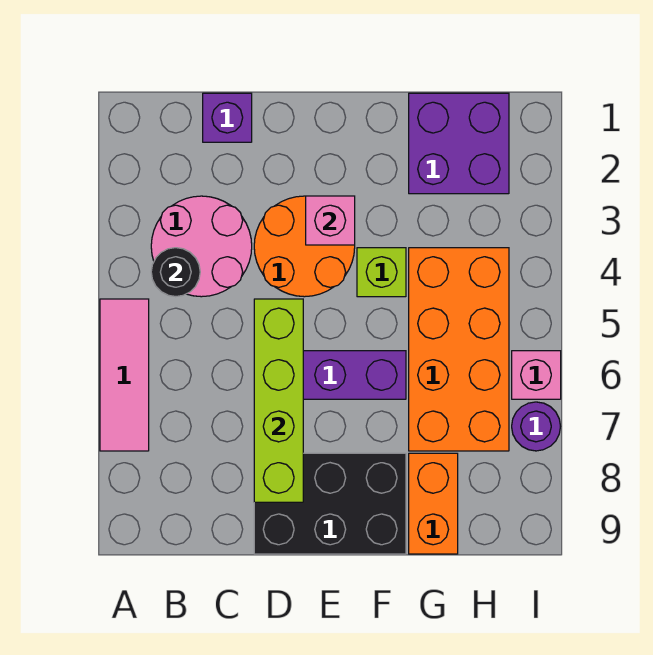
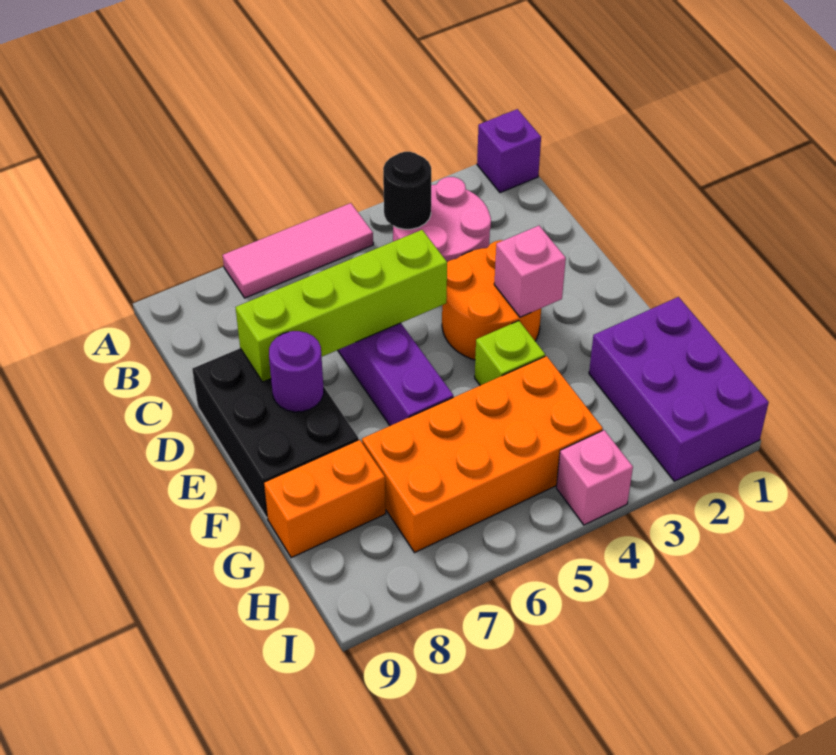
purple 1x1 brick [203,93,252,142] -> purple 1x1 brick moved to [477,109,541,193]
purple 2x2 brick [409,93,509,194] -> purple 2x3 brick [589,297,769,481]
pink 1x1 brick [512,351,561,399] -> pink 1x1 brick moved to [556,430,633,525]
purple 1x1 round brick [512,402,560,451] -> purple 1x1 round brick moved to [269,331,324,412]

